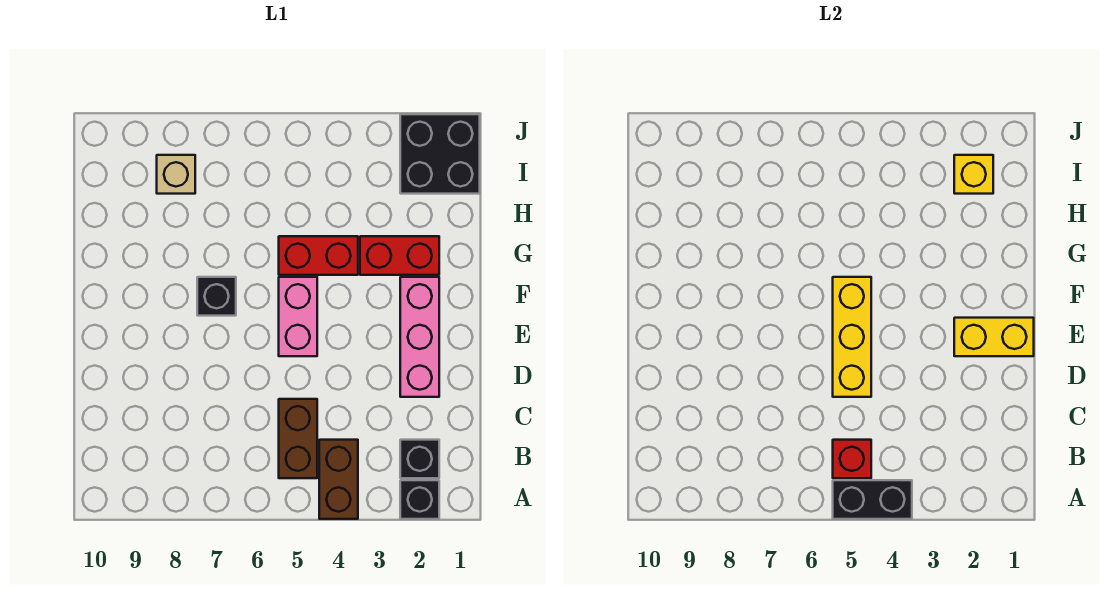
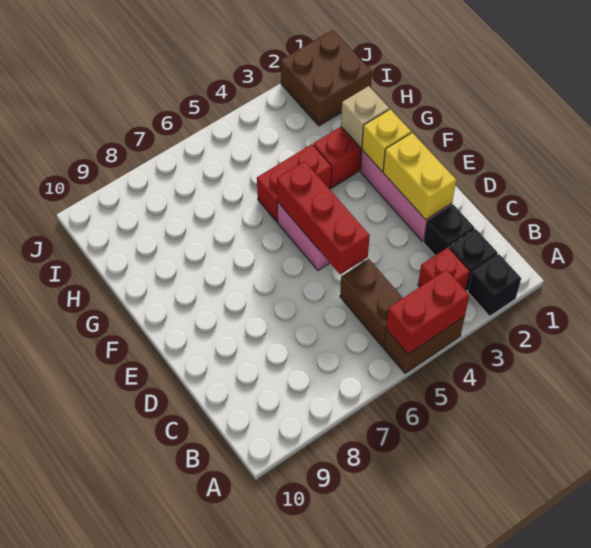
brown 1x2 brick [319,440,358,519] -> brown 1x2 brick turned to [384,316,465,373]
black 1x2 brick [833,480,912,519] -> red 1x2 brick [386,270,469,354]
red 1x1 brick [833,440,871,478] -> red 1x1 brick moved to [418,247,470,290]
yellow 1x3 brick [833,277,871,397] -> red 1x3 brick [277,161,370,275]
yellow 1x2 brick [954,318,1034,356] -> yellow 1x2 brick turned to [383,133,456,220]
black 1x1 brick [197,277,236,316] -> black 1x1 brick moved to [424,205,475,255]
black 2x2 brick [400,114,480,194] -> brown 2x2 brick [281,30,372,126]
yellow 1x1 brick [954,155,993,194] -> yellow 1x1 brick moved to [362,109,411,171]
tan 1x1 brick [157,155,195,194] -> tan 1x1 brick moved to [341,86,389,148]

